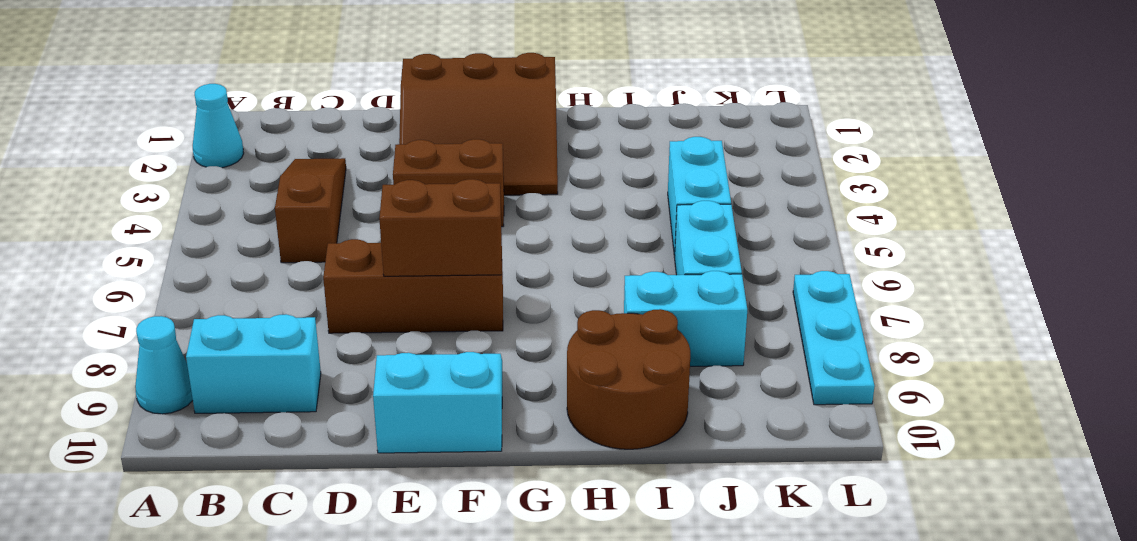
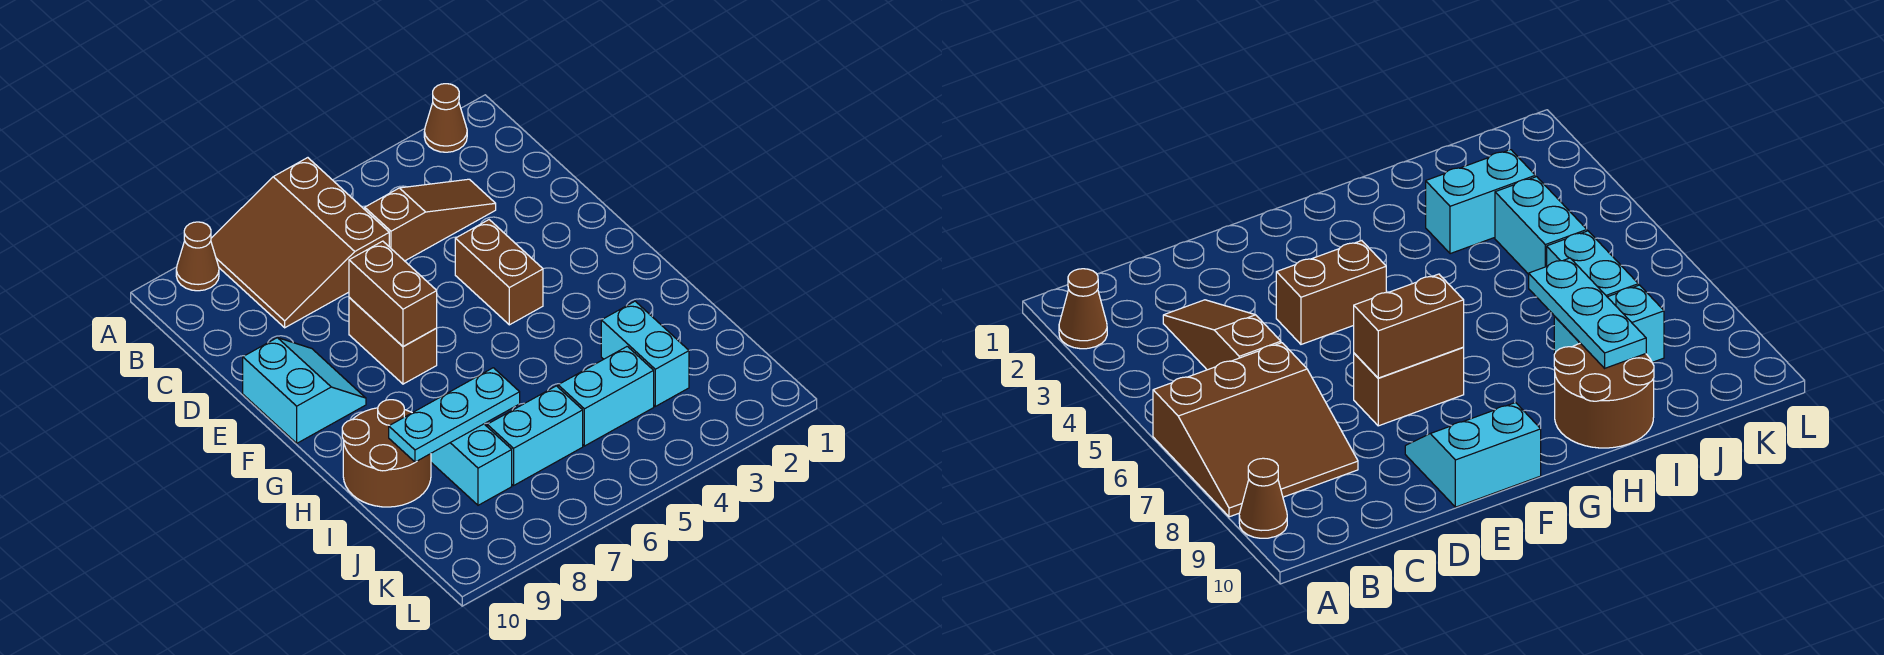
cyan 1x1 cone [193,84,244,168] -> brown 1x1 cone [424,84,467,152]
cyan 1x1 cone [135,316,193,414] -> brown 1x1 cone [176,222,219,291]
cyan 1x2 brick [186,314,321,413] -> cyan 1x2 brick moved to [601,301,689,406]
brown 1x3 brick [323,239,503,333] -> brown 1x2 brick [349,297,437,384]
brown 3x3 slope [399,53,558,195] -> brown 3x3 slope moved to [211,158,389,328]
cyan 1x3 plate [793,271,875,405] -> cyan 1x3 plate moved to [389,368,520,462]

